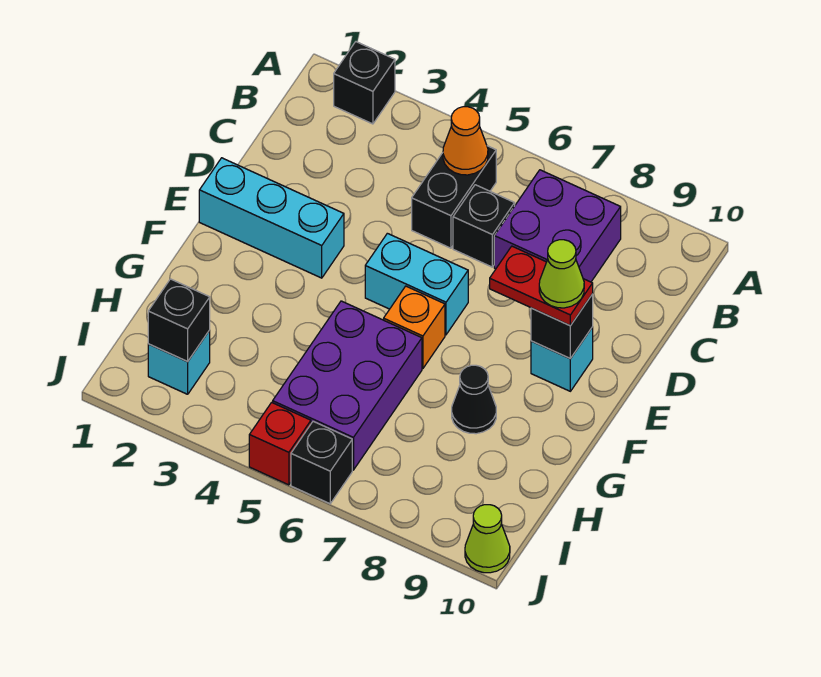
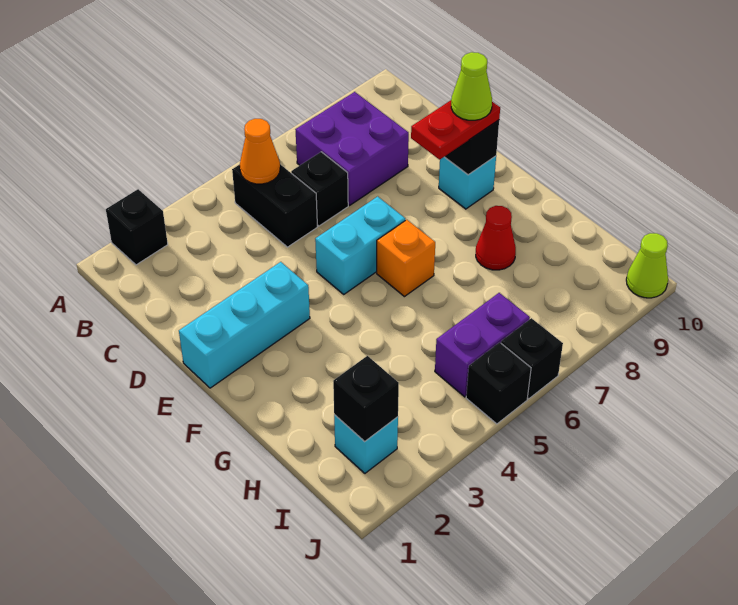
purple 2x3 brick [273,301,422,470] -> purple 1x2 brick [435,293,530,397]
black 1x1 cone [452,365,496,434] -> red 1x1 cone [476,206,516,270]
red 1x1 brick [249,402,311,485] -> black 1x1 brick [466,342,531,424]

